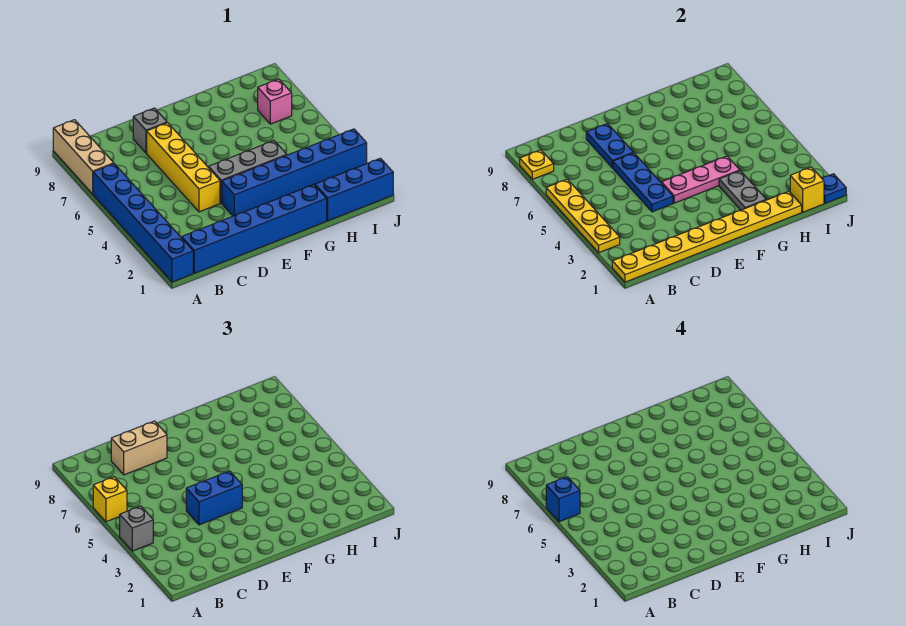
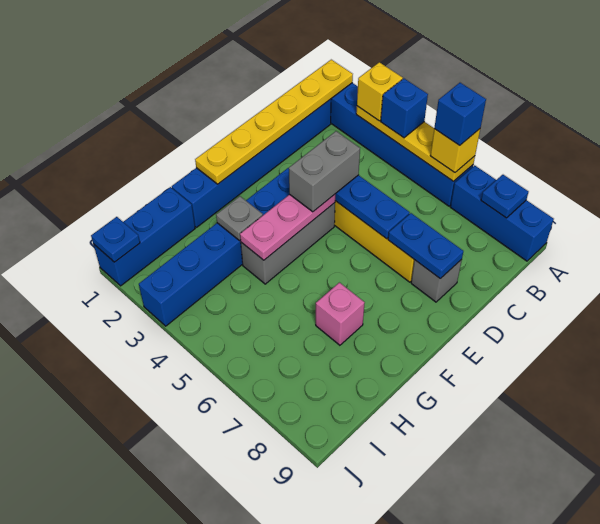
yellow 1x8 plate [612,191,802,282] -> yellow 1x6 plate [195,60,353,184]
grey 1x1 brick [120,506,153,551] -> blue 1x1 brick [381,79,428,138]
tan 1x3 brick [53,120,114,194] -> blue 1x3 brick [450,165,554,261]
yellow 1x1 plate [520,150,554,179] -> blue 1x1 plate [481,175,529,218]
tan 1x2 brick [111,421,167,475] -> none
blue 1x2 brick [186,471,242,525] -> grey 1x2 brick [289,131,360,212]
grey 1x2 plate [719,171,766,210] -> grey 1x1 plate [216,196,263,241]
yellow 1x1 brick [790,167,824,212] -> yellow 1x1 brick moved to [357,62,403,121]
pink 1x1 brick [258,79,292,124] -> pink 1x1 brick moved to [316,283,365,345]

